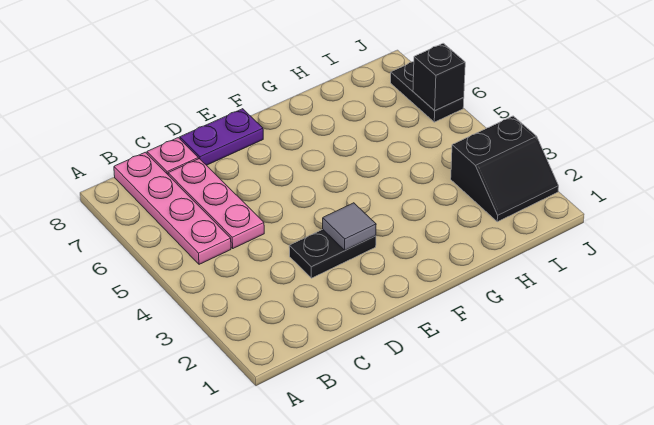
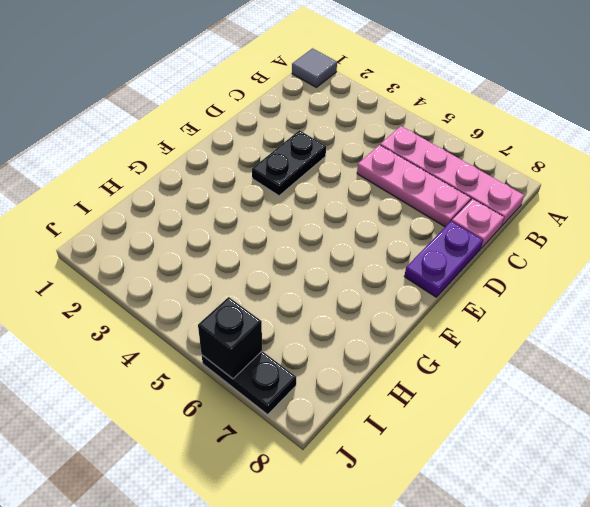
grey 1x1 tile [323,203,376,250] -> grey 1x1 tile moved to [292,48,337,87]
black 2x2 slope [451,116,559,222] -> none

